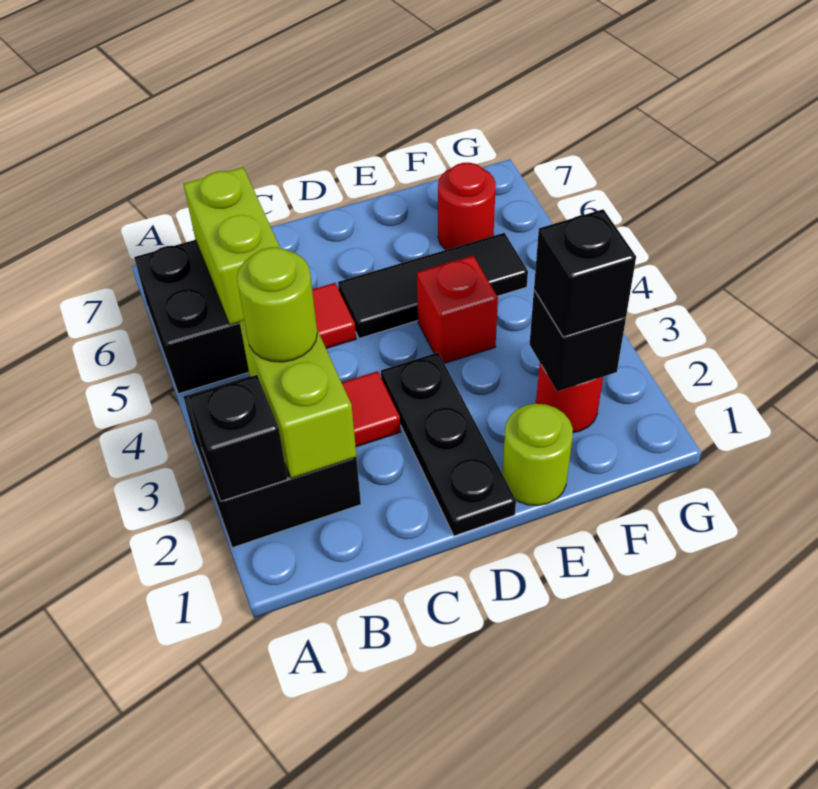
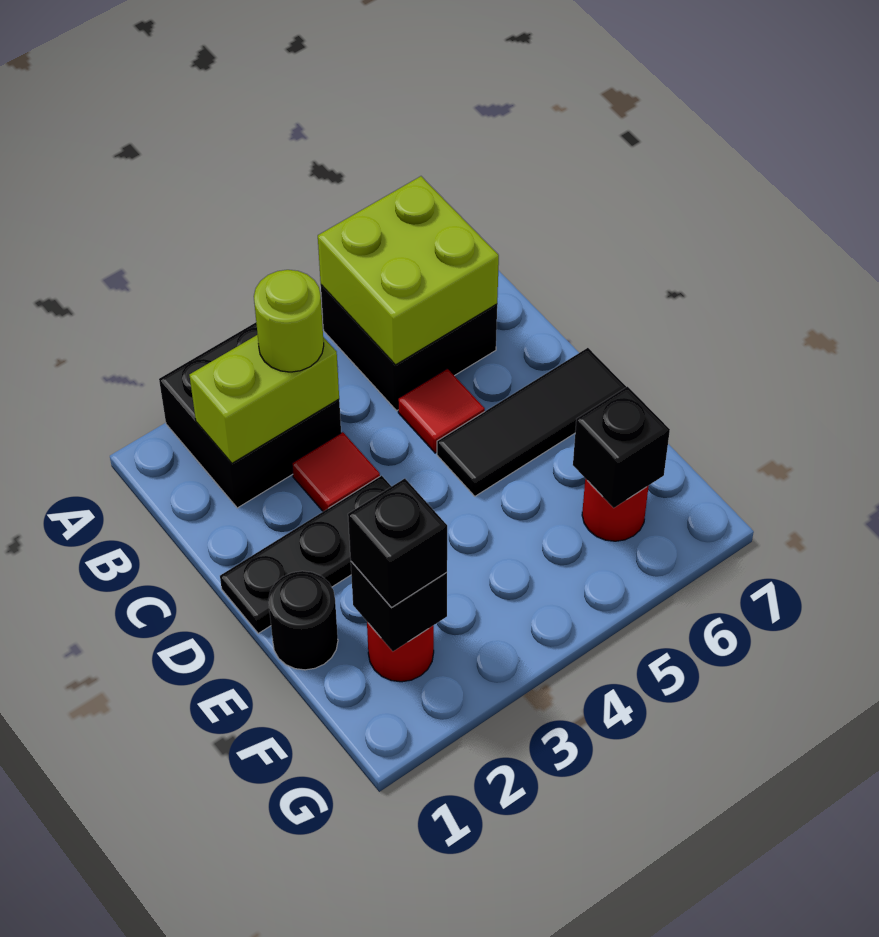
black 1x1 brick [188,375,287,501] -> black 1x1 brick moved to [573,387,670,508]
lime 1x2 brick [184,167,280,325] -> lime 2x2 brick [318,176,499,365]
black 1x3 tile [338,233,528,338] -> black 1x3 tile turned to [437,348,626,496]
lime 1x1 round brick [502,404,573,506] -> black 1x1 round brick [268,571,338,670]
red 1x1 brick [417,256,498,364] -> none

